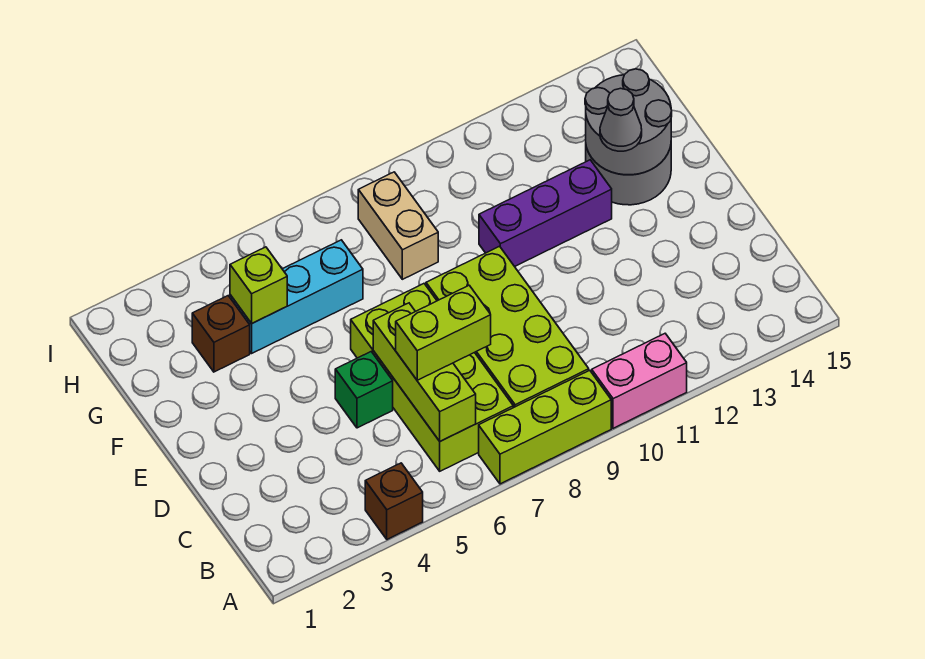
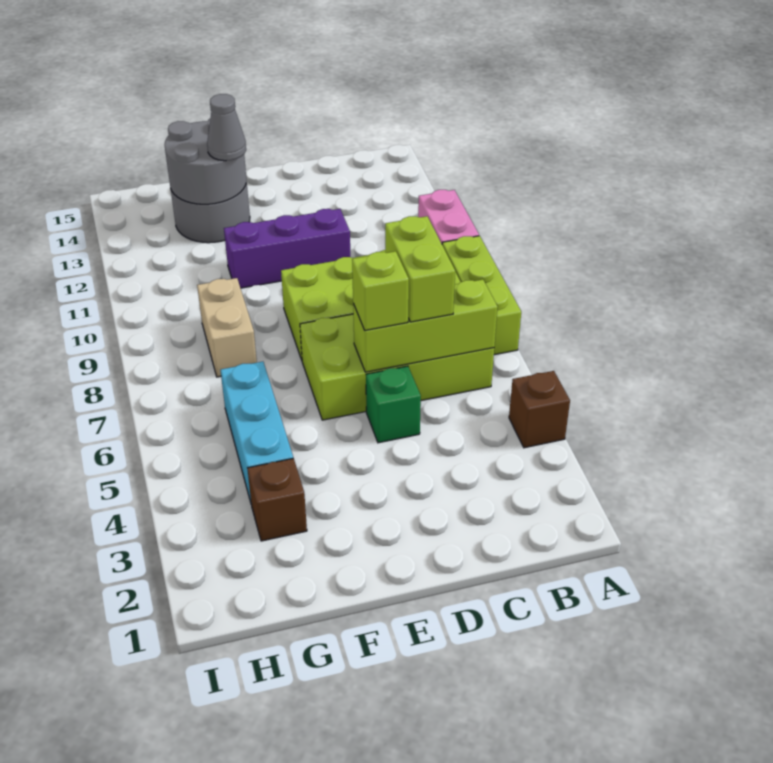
purple 1x3 brick [479,160,612,267] -> purple 1x3 brick turned to [224,209,350,288]
lime 1x1 brick [230,247,287,323] -> lime 1x1 brick moved to [352,251,409,330]
tan 1x2 brick [358,172,438,279] -> tan 1x2 brick turned to [197,278,257,377]

